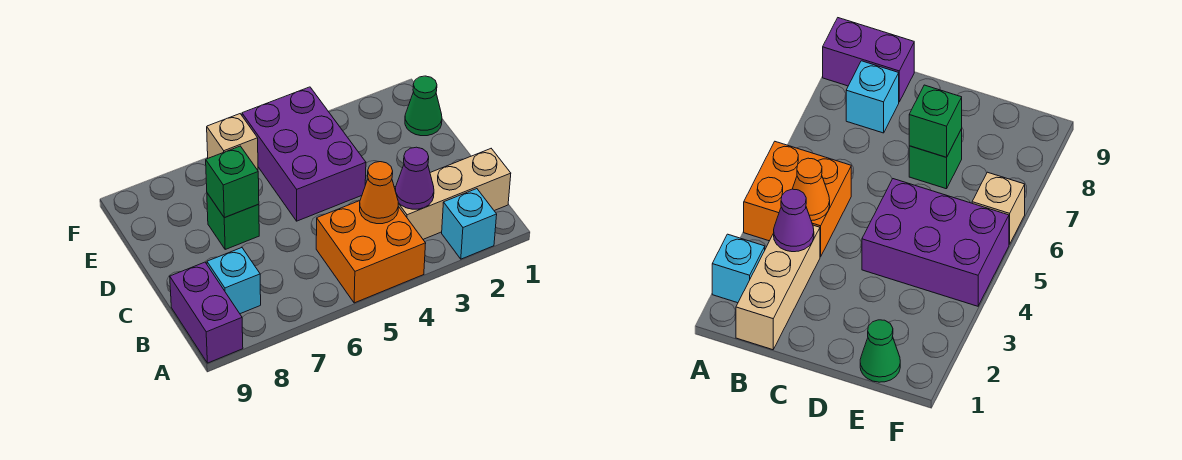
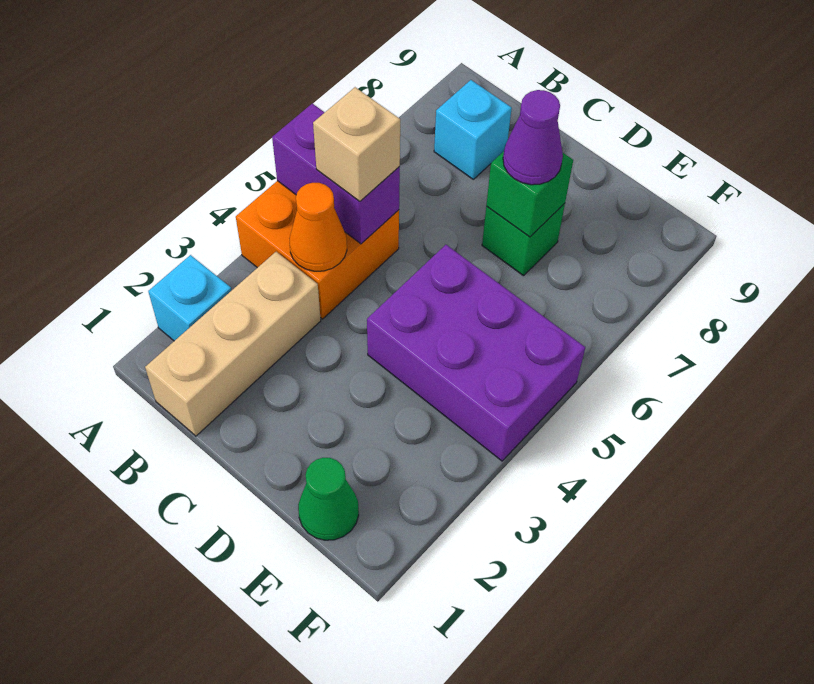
purple 1x2 brick [170,262,243,363] -> purple 1x2 brick moved to [272,103,400,244]
purple 1x1 cone [395,147,434,209] -> purple 1x1 cone moved to [503,90,563,185]
tan 1x1 brick [207,114,258,170] -> tan 1x1 brick moved to [313,87,400,201]

